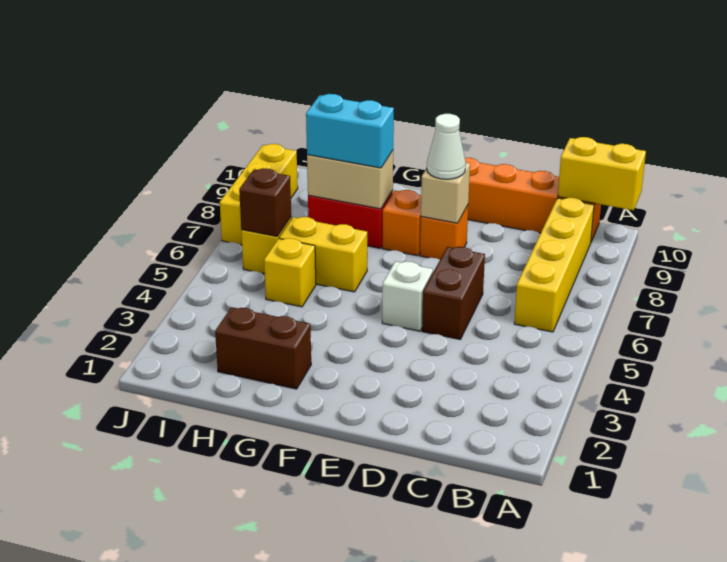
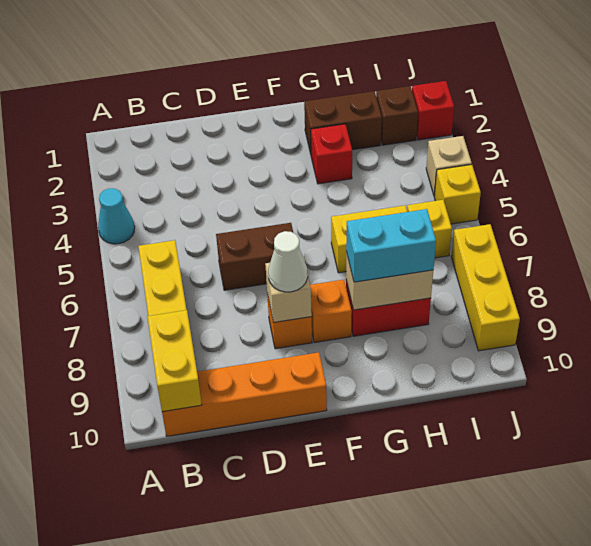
none -> cyan 1x1 cone [98,188,135,244]
yellow 1x2 brick [558,137,646,210] -> yellow 1x2 brick turned to [147,310,202,412]
brown 1x2 brick [422,247,485,339] -> brown 1x2 brick turned to [216,223,293,290]
white 1x1 brick [382,261,433,331] -> none
none -> red 1x1 brick [311,124,352,184]
yellow 1x1 brick [264,238,316,307] -> yellow 1x1 brick moved to [434,165,481,224]
brown 1x1 brick [239,168,291,236] -> brown 1x1 brick moved to [376,86,418,145]
none -> red 1x1 brick [412,81,454,140]
none -> tan 1x1 brick [426,136,472,196]

